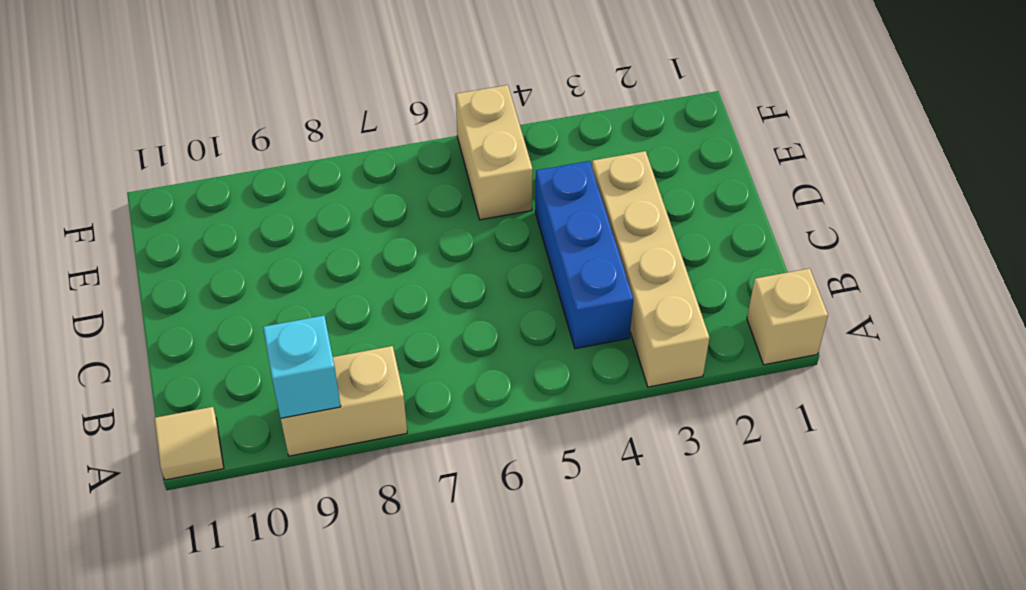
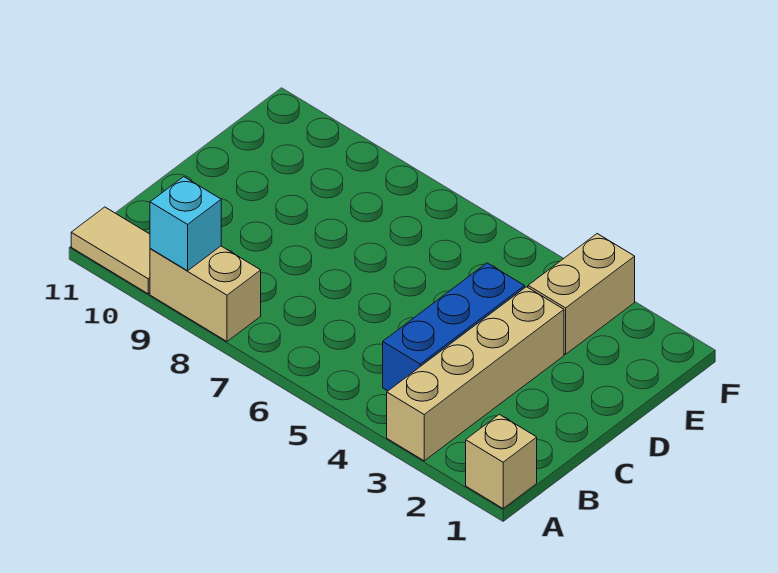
tan 1x1 tile [154,407,224,480] -> tan 1x2 tile [71,207,150,294]
tan 1x2 brick [456,85,533,220] -> tan 1x2 brick moved to [528,234,635,354]

